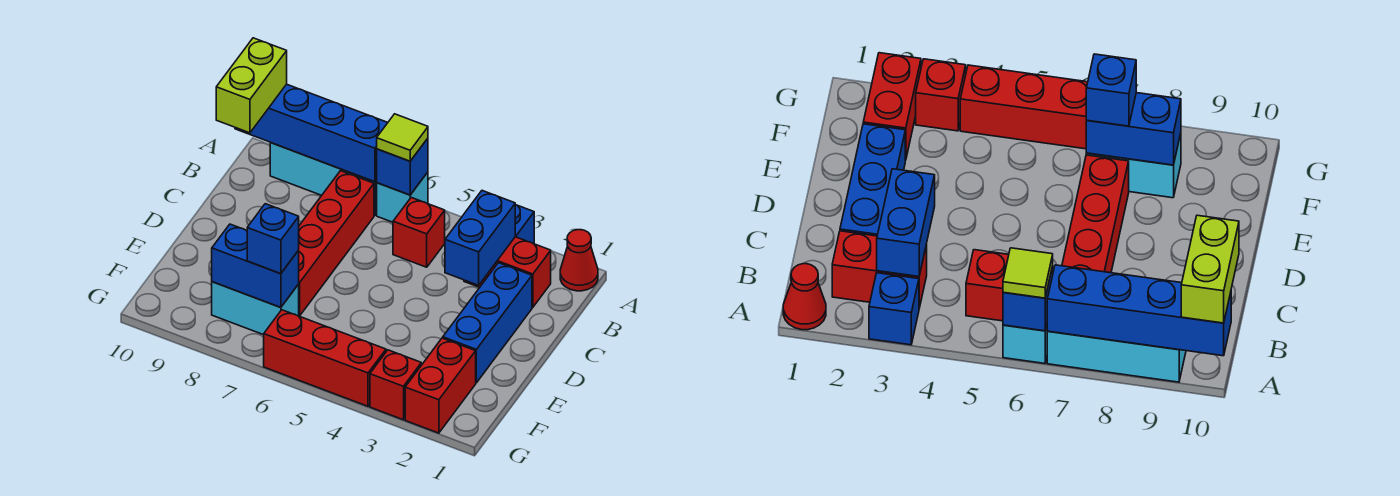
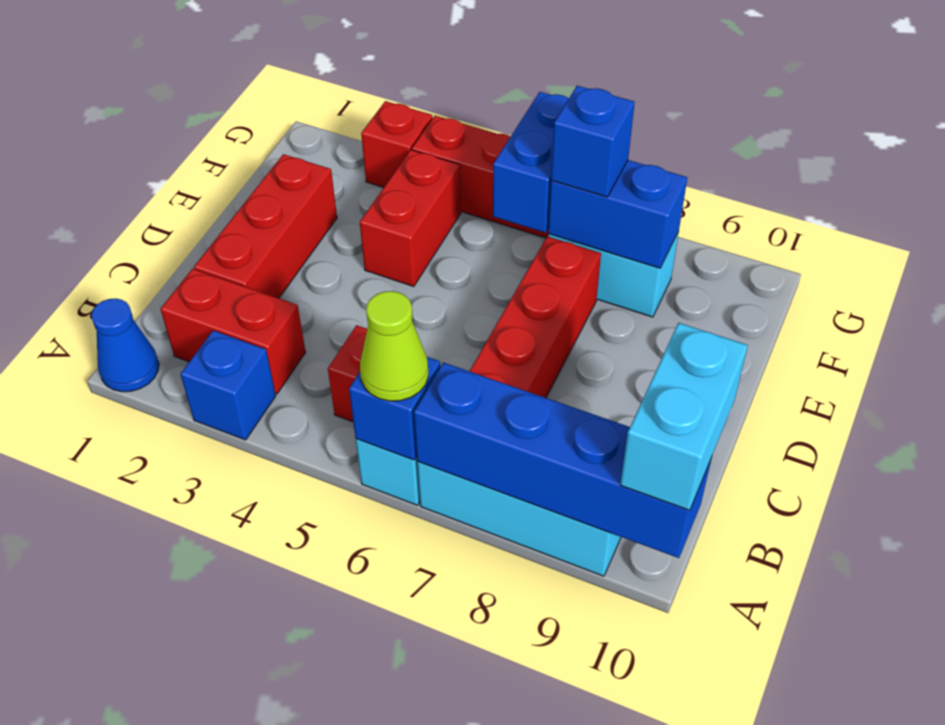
red 1x1 cone [560,230,598,291] -> blue 1x1 cone [91,298,159,392]
lime 1x1 tile [377,114,428,161] -> lime 1x1 cone [360,291,429,401]
lime 1x2 brick [216,38,287,133] -> cyan 1x2 brick [620,323,748,510]
blue 1x2 brick [445,191,515,285] -> blue 1x2 brick moved to [493,92,569,233]
blue 1x3 brick [443,263,532,383] -> red 1x3 brick [194,154,337,298]
red 1x2 brick [405,338,476,433] -> red 1x2 brick moved to [360,150,461,287]

